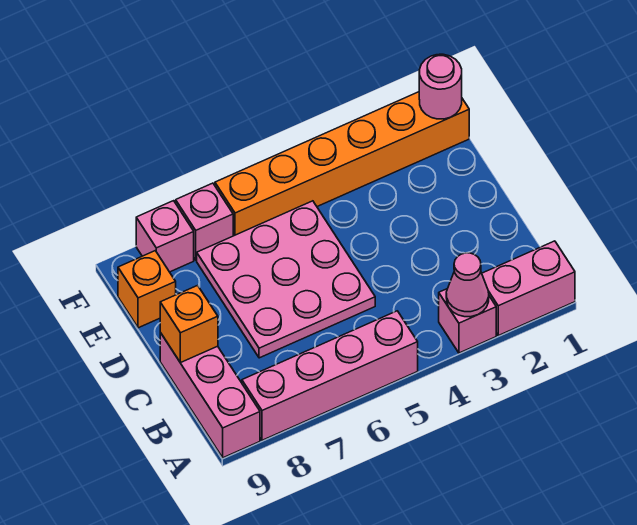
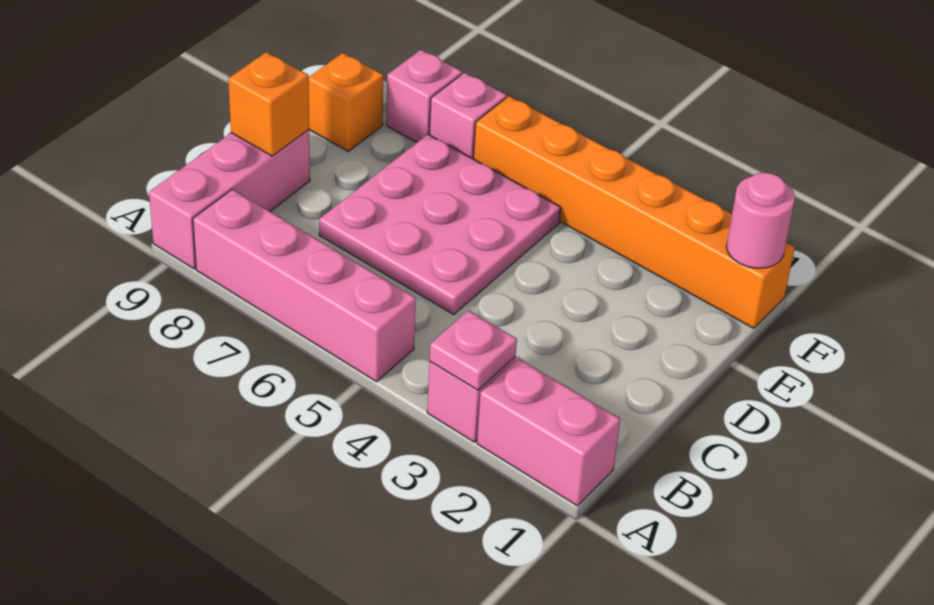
pink 1x1 cone [446,253,489,317] -> pink 1x1 plate [430,310,517,390]

